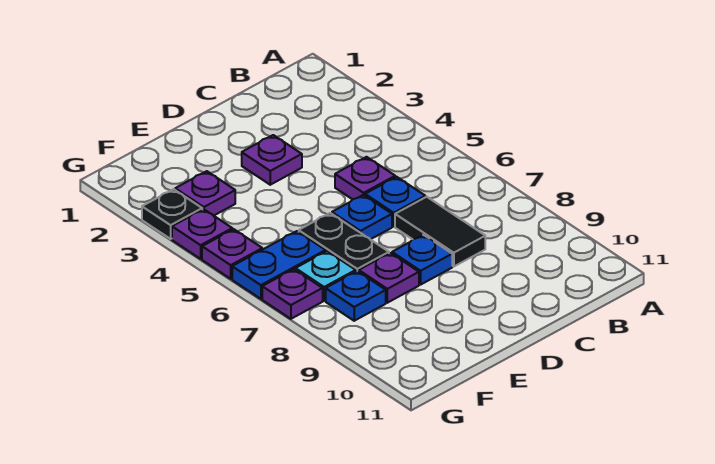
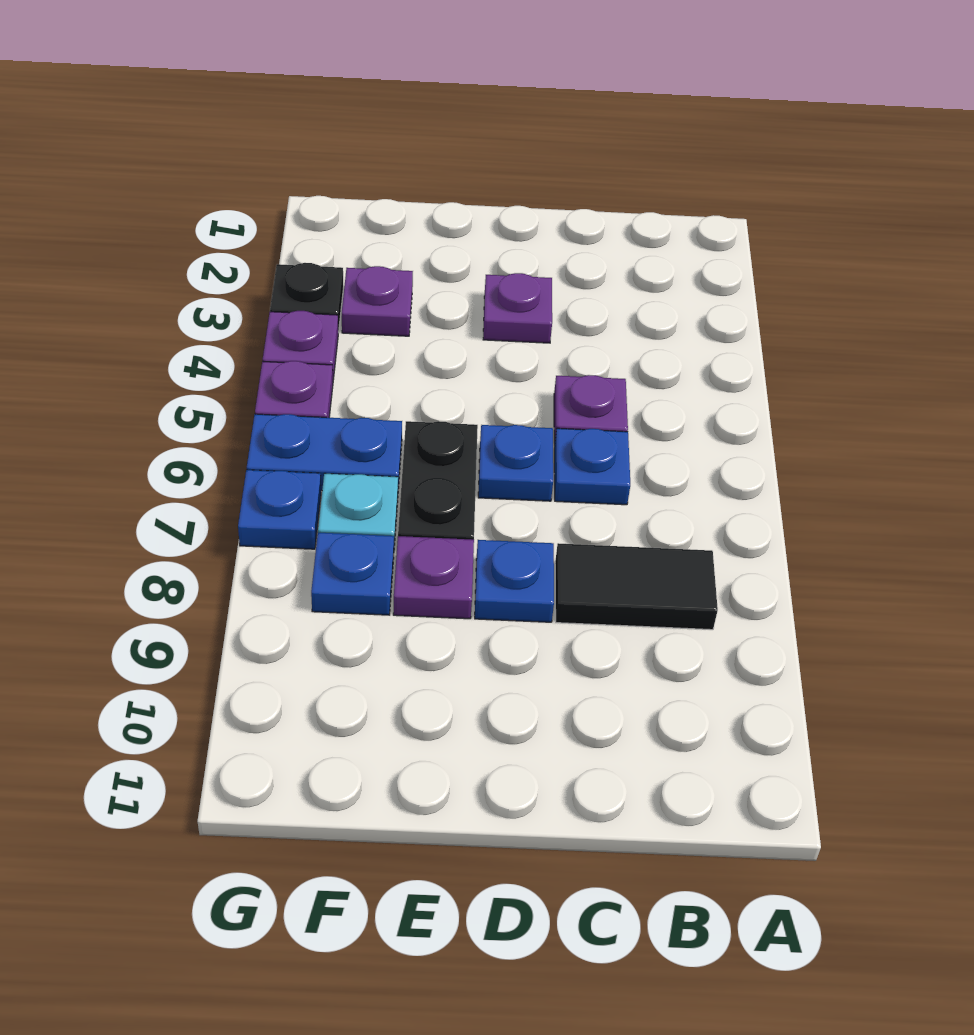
black 1x2 tile [395,197,485,267] -> black 1x2 tile turned to [555,543,718,630]
purple 1x1 plate [262,269,323,319] -> blue 1x1 plate [238,470,321,549]

